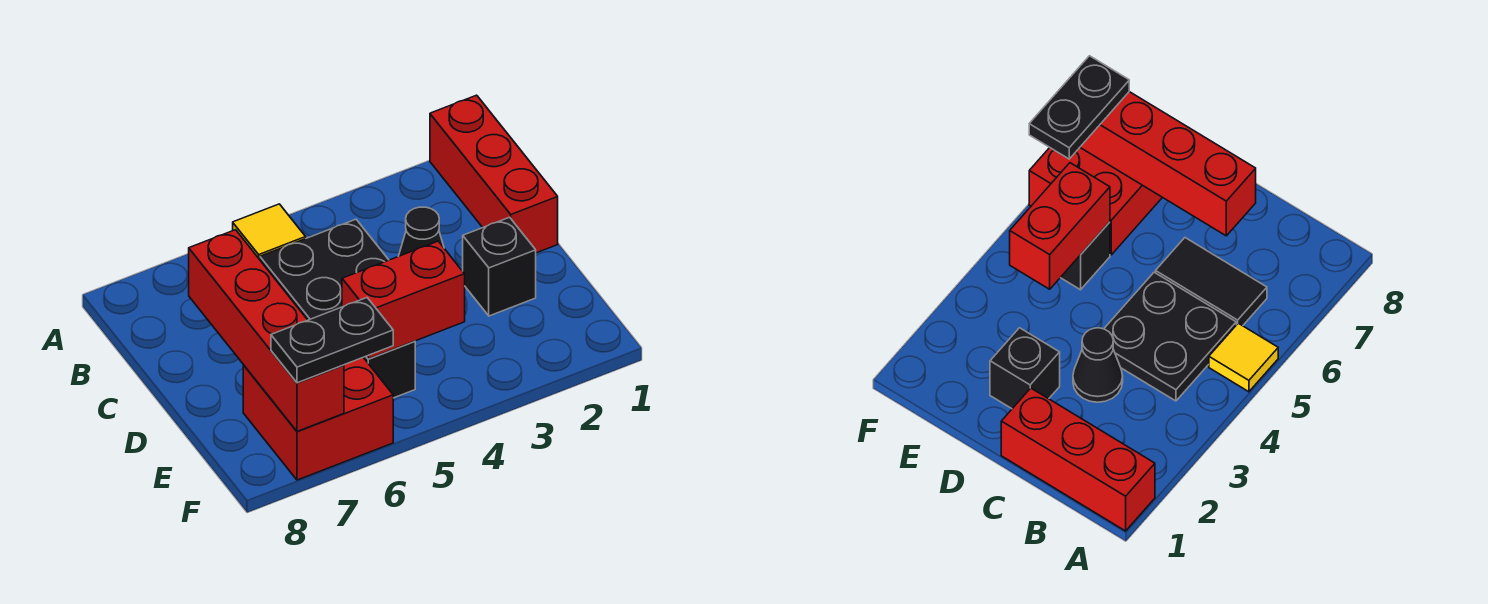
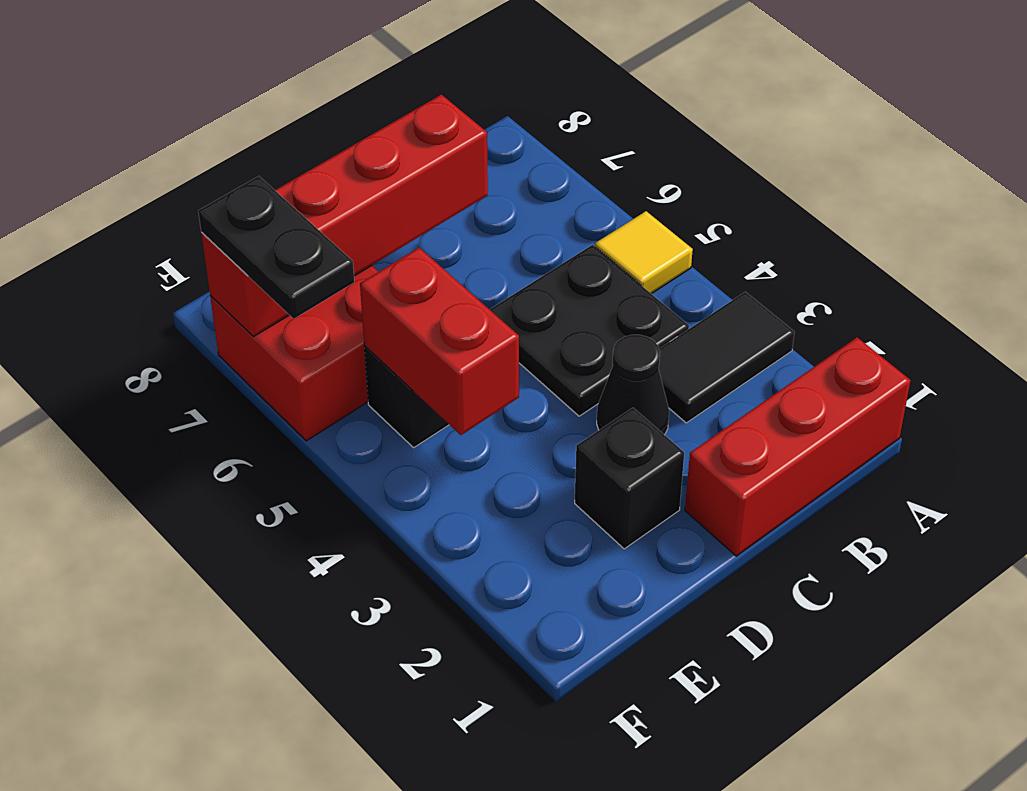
black 1x2 tile [1156,238,1267,326] -> black 1x2 tile moved to [658,292,795,423]

